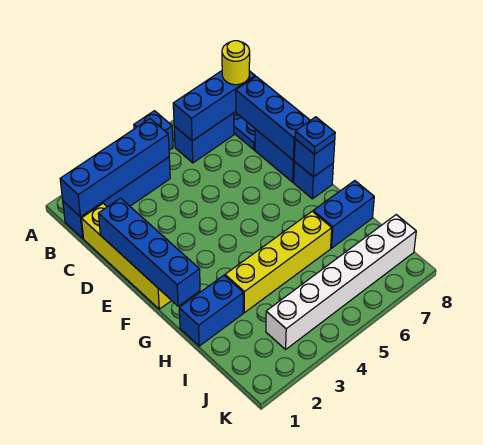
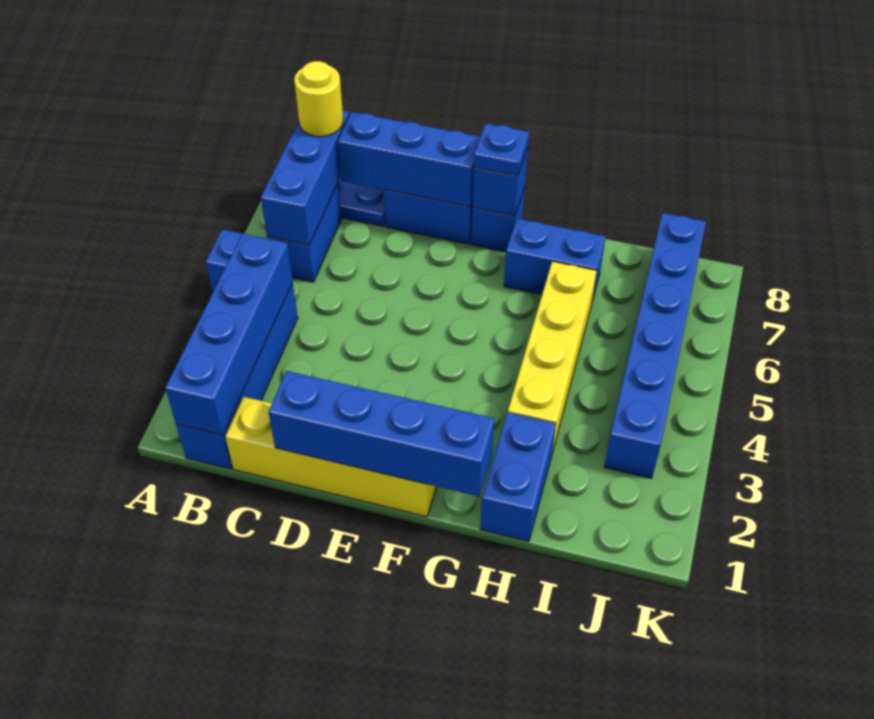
blue 1x2 brick [313,181,374,248] -> blue 1x2 brick turned to [504,218,606,301]
white 1x6 brick [266,215,416,349] -> blue 1x6 brick [604,213,706,478]

